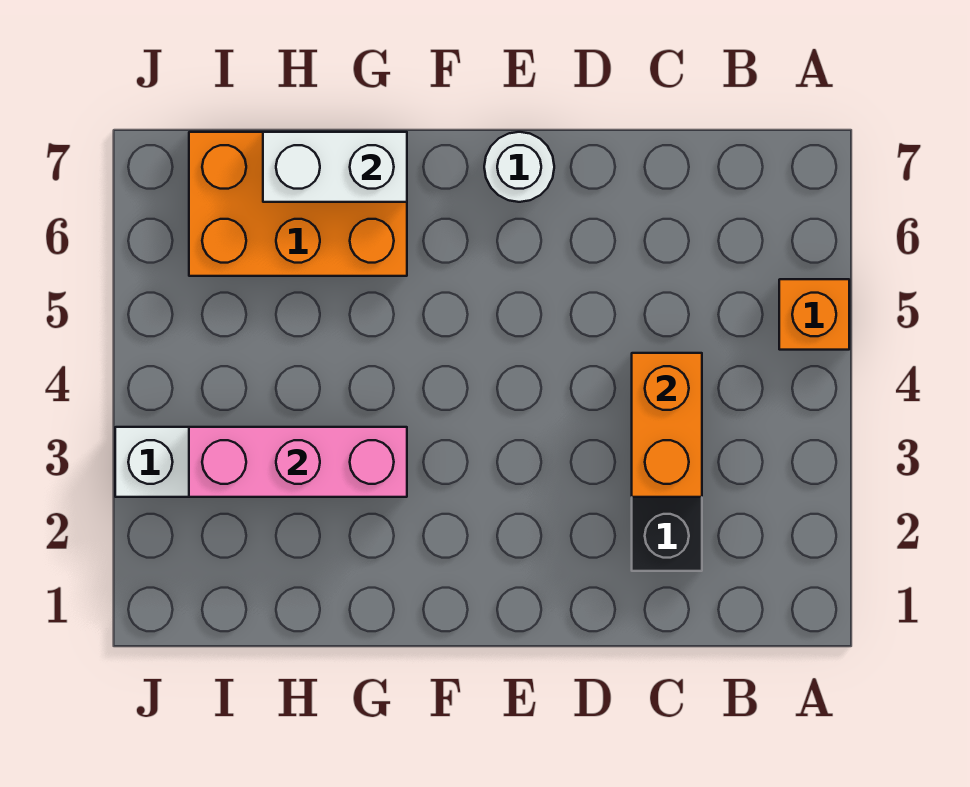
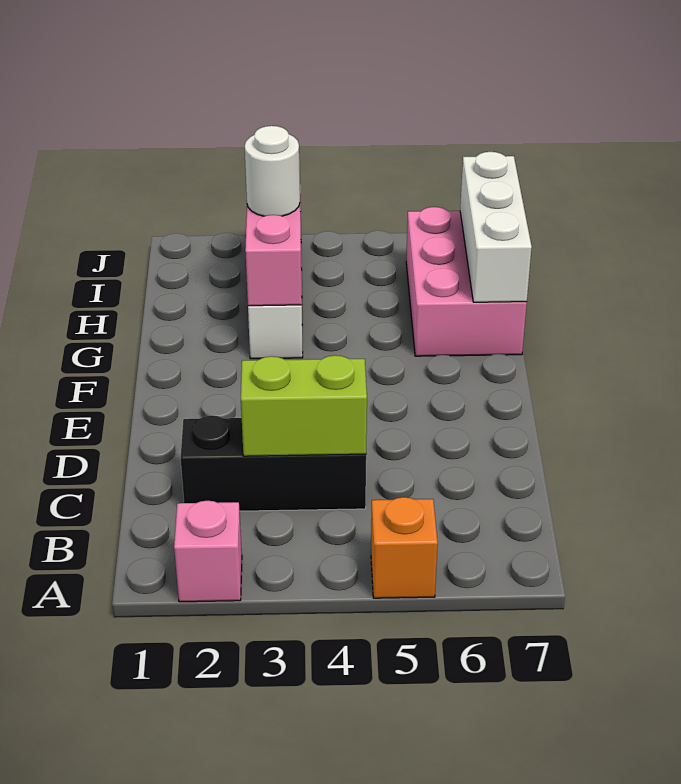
none -> pink 1x1 brick [174,501,242,602]
orange 1x2 brick [632,353,702,497] -> lime 1x2 brick [241,355,367,456]
white 1x1 round brick [484,132,554,202] -> white 1x1 round brick moved to [245,126,300,216]
orange 2x3 brick [189,132,407,276] -> pink 2x3 brick [406,207,527,356]
white 1x2 brick [263,132,407,202] -> white 1x3 brick [460,152,532,302]

